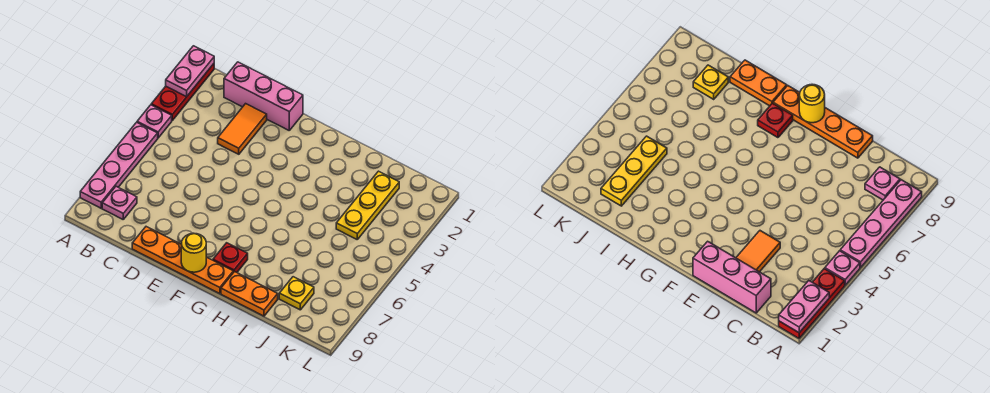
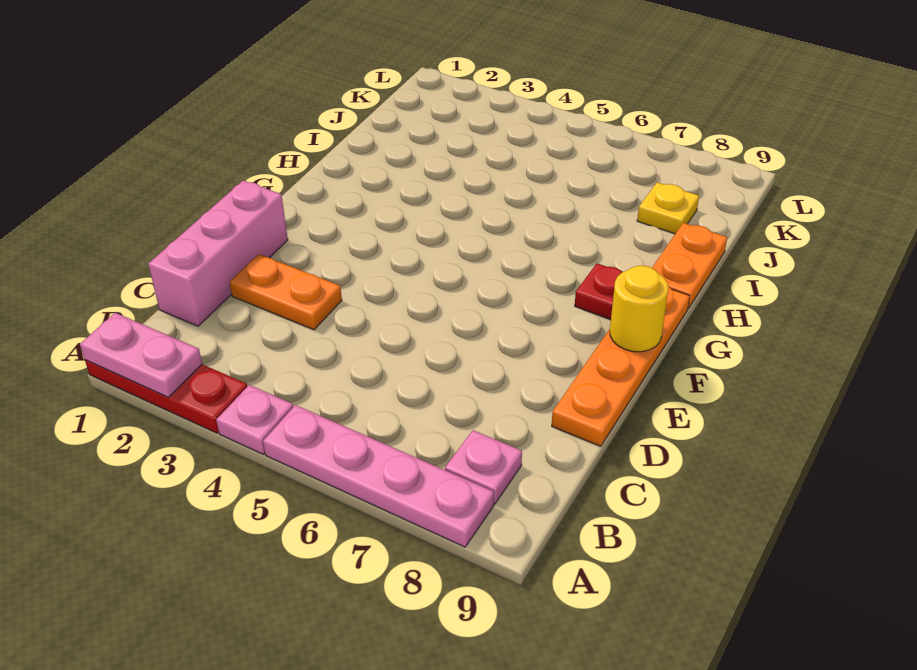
orange 1x2 tile [218,104,267,154] -> orange 1x2 plate [229,254,342,330]
yellow 1x3 plate [336,171,399,239] -> none

